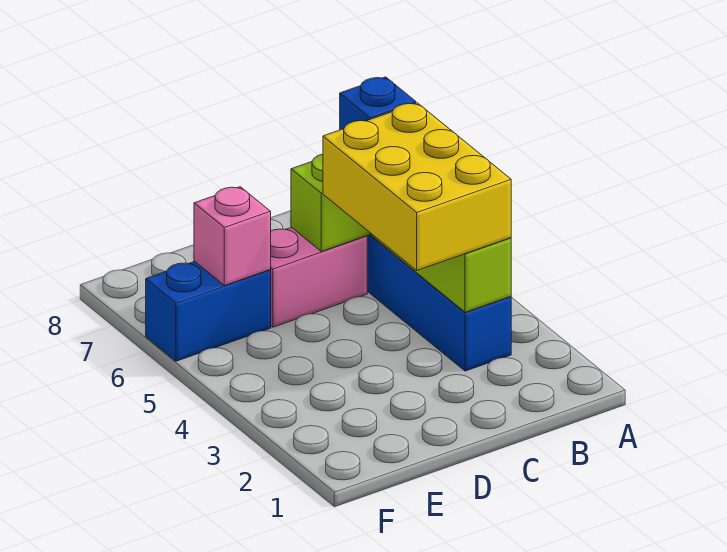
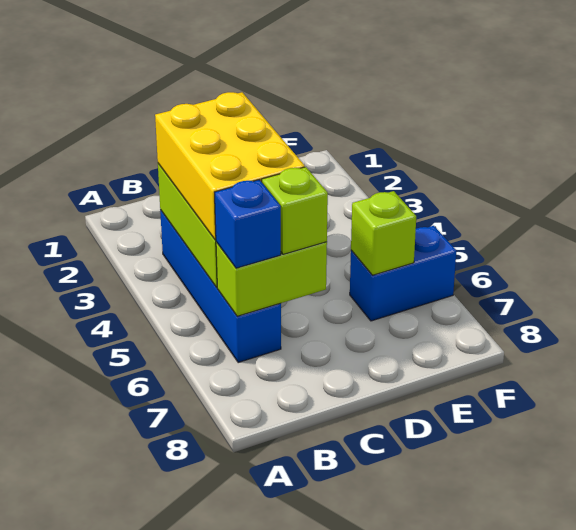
pink 1x2 brick [270,227,367,327] -> none
none -> lime 1x1 brick [262,167,328,254]
pink 1x1 brick [194,187,271,286] -> lime 1x1 brick [351,191,416,275]

